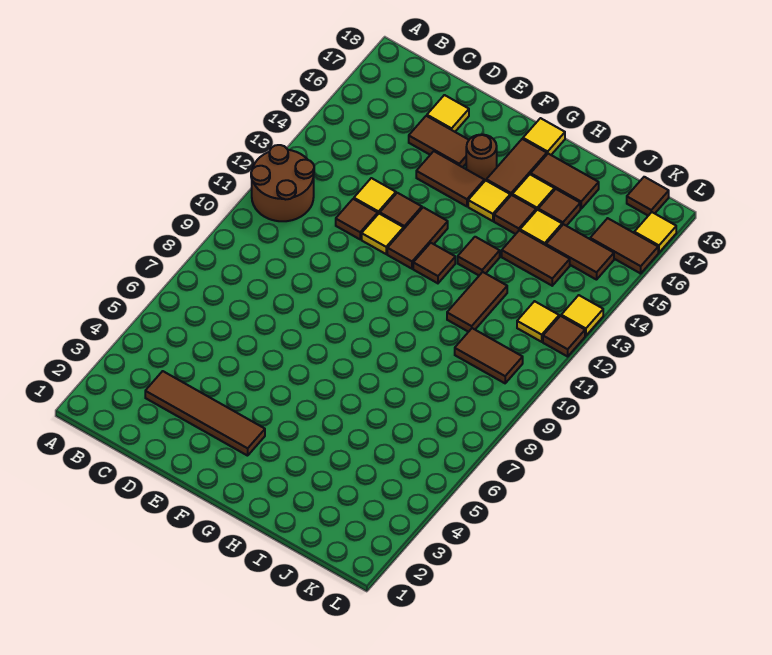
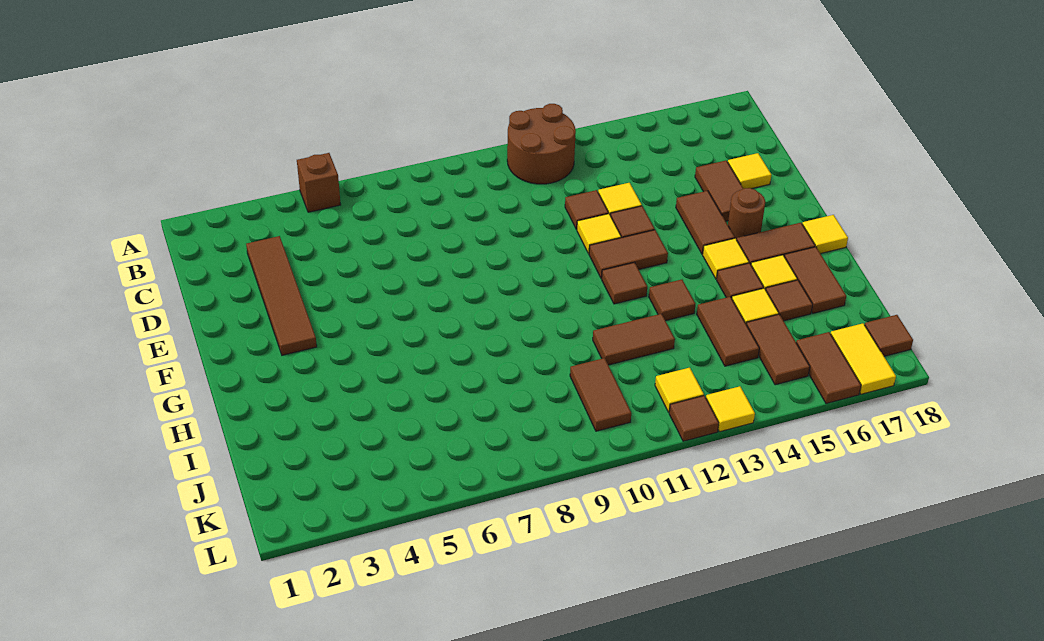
none -> brown 1x1 brick [297,153,341,212]
yellow 1x1 tile [634,212,676,253] -> yellow 1x2 tile [831,323,896,394]

